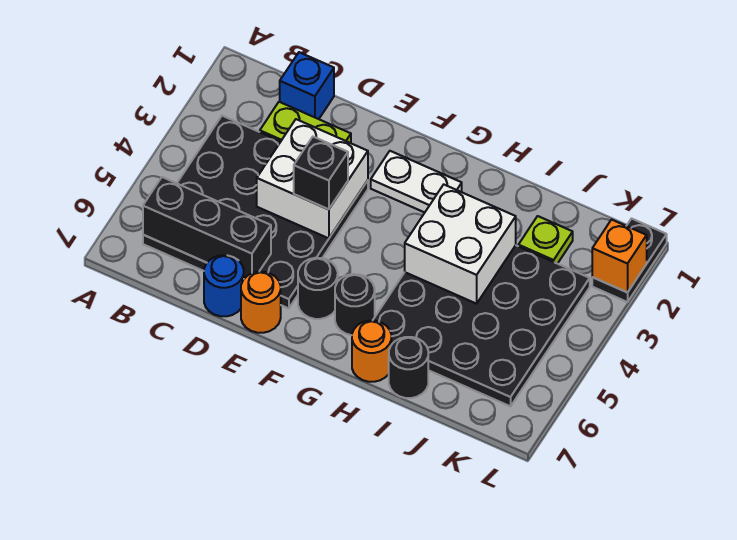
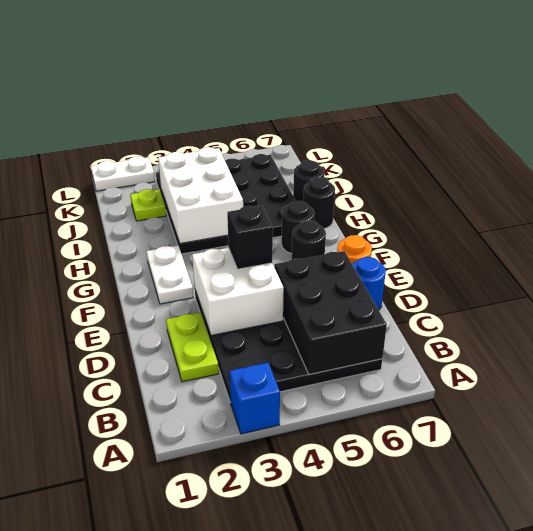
black 1x3 brick [143,177,271,279] -> black 2x3 brick [275,251,387,375]
blue 1x1 brick [280,52,334,119] -> blue 1x1 brick moved to [229,363,280,434]
white 2x2 brick [405,185,516,304] -> white 2x3 brick [158,147,243,244]
orange 1x1 round brick [352,321,391,382] -> black 1x1 round brick [303,177,335,228]
black 1x2 plate [592,219,667,302] -> white 1x2 plate [91,157,155,191]
orange 1x1 brick [592,220,647,292] -> none

